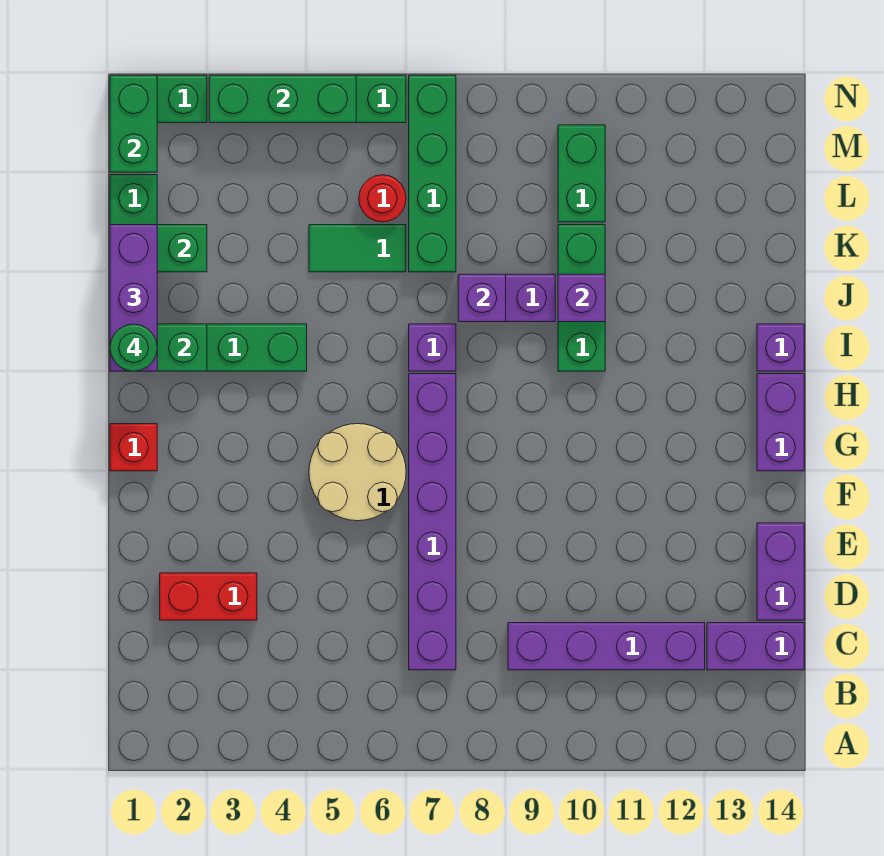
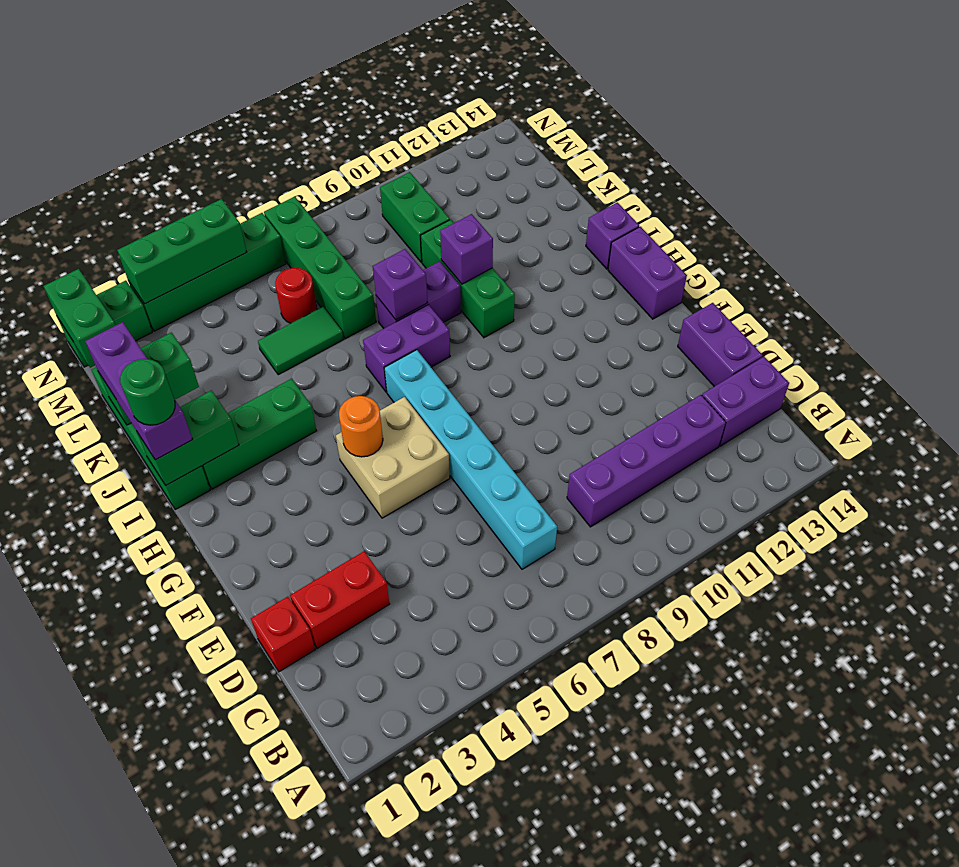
purple 1x6 brick [409,374,456,670] -> cyan 1x6 brick [384,350,557,569]
tan 2x2 round brick [309,424,406,521] -> tan 2x2 brick [336,397,450,518]
red 1x1 brick [110,424,157,471] -> red 1x1 brick moved to [251,597,315,672]
none -> orange 1x1 round brick [339,396,383,457]
purple 1x1 brick [409,324,456,371] -> purple 1x2 brick [363,305,450,392]

